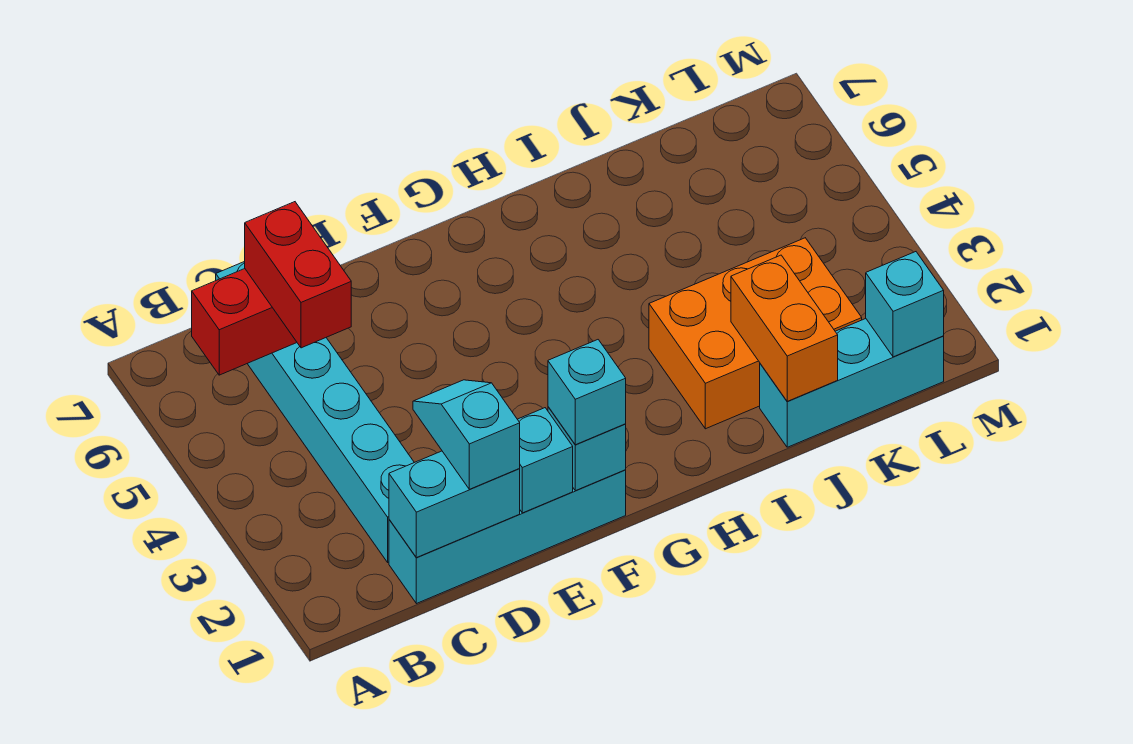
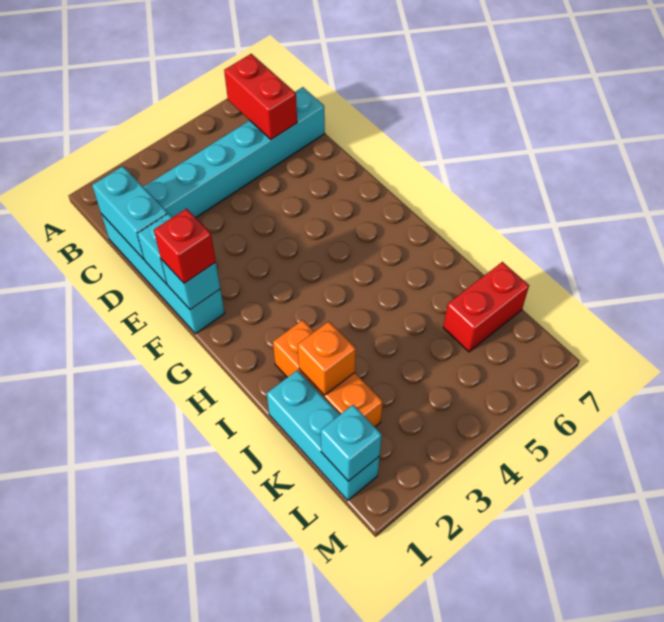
red 1x2 brick [245,202,351,348] -> red 1x2 brick moved to [443,262,529,352]
cyan 1x2 slope [413,380,520,489] -> none
cyan 1x1 brick [548,340,626,445] -> red 1x1 brick [154,209,216,283]
orange 2x3 brick [649,238,862,429] -> orange 1x3 brick [273,320,383,427]
orange 1x2 brick [731,255,838,402] -> orange 1x1 brick [298,321,356,395]

